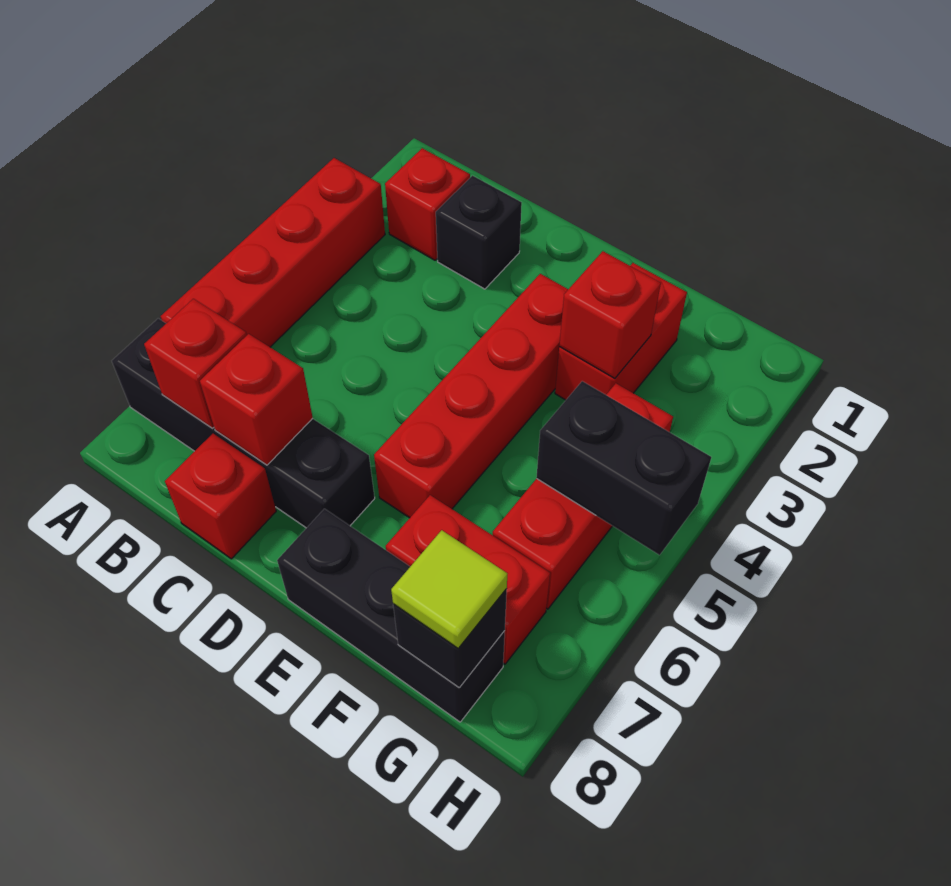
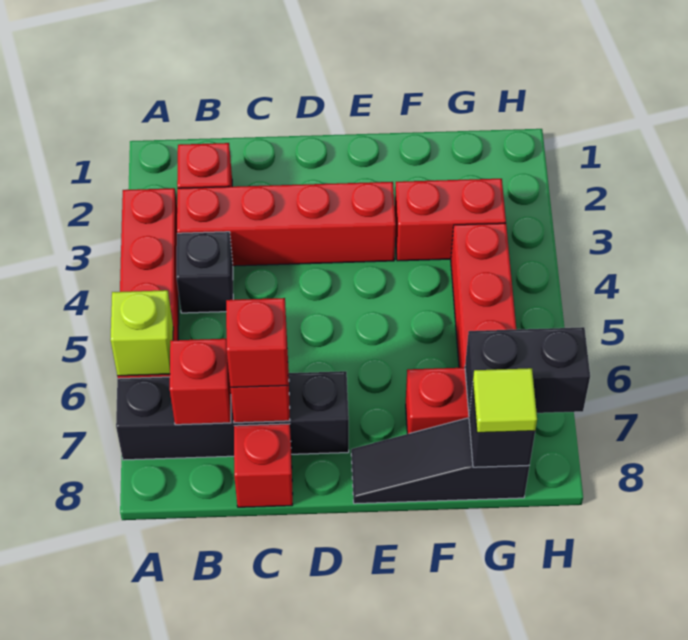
none -> lime 1x1 brick [110,290,173,376]
black 1x1 brick [436,176,522,289] -> black 1x1 brick moved to [177,232,233,313]
red 1x4 brick [374,274,568,518] -> red 1x4 brick turned to [177,182,396,266]
black 1x3 brick [277,509,505,722] -> black 1x3 slope [351,418,529,504]
red 1x2 brick [555,263,687,400] -> red 1x2 brick turned to [395,179,506,261]
red 1x1 brick [559,251,661,378] -> red 1x1 brick moved to [226,298,288,387]
black 1x2 brick [536,381,711,555] -> black 1x2 brick moved to [465,327,590,413]

